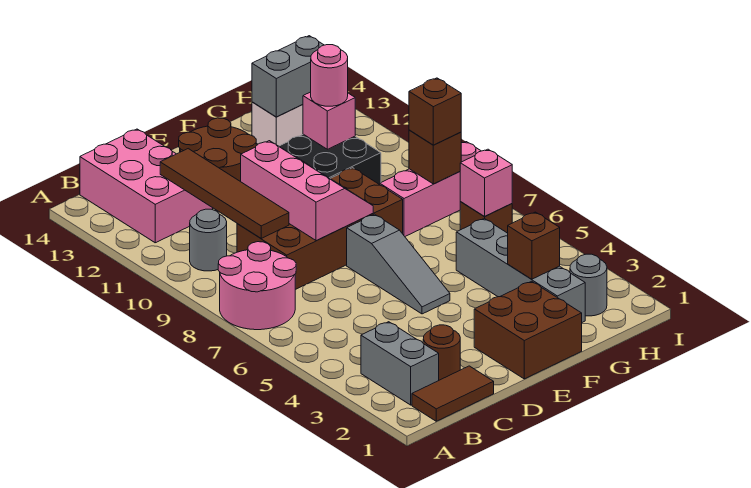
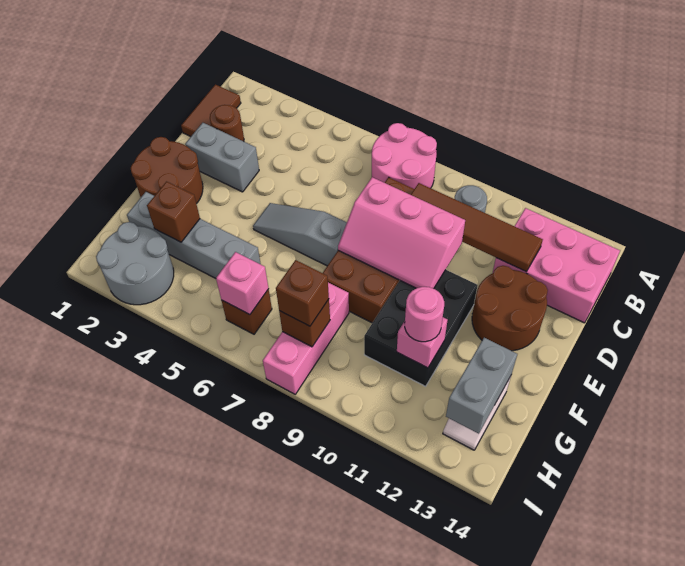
grey 1x2 brick [361,322,439,405] -> grey 1x2 brick moved to [185,123,259,192]
brown 2x2 brick [474,281,582,379] -> brown 2x2 round brick [131,137,203,204]
grey 1x1 round brick [570,254,607,316] -> grey 2x2 round brick [96,222,174,305]

